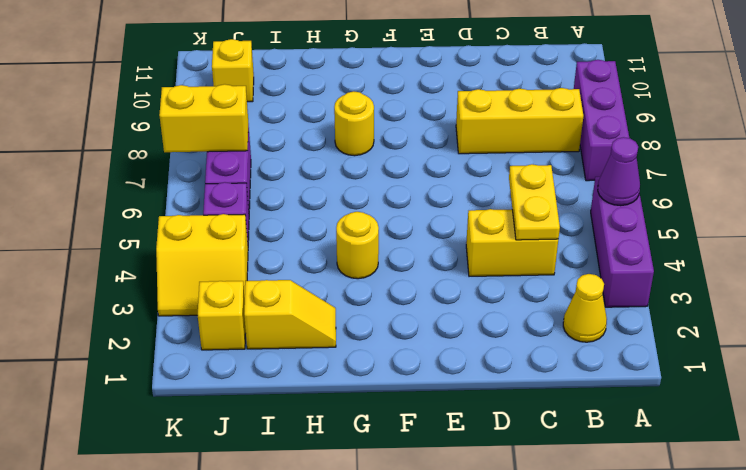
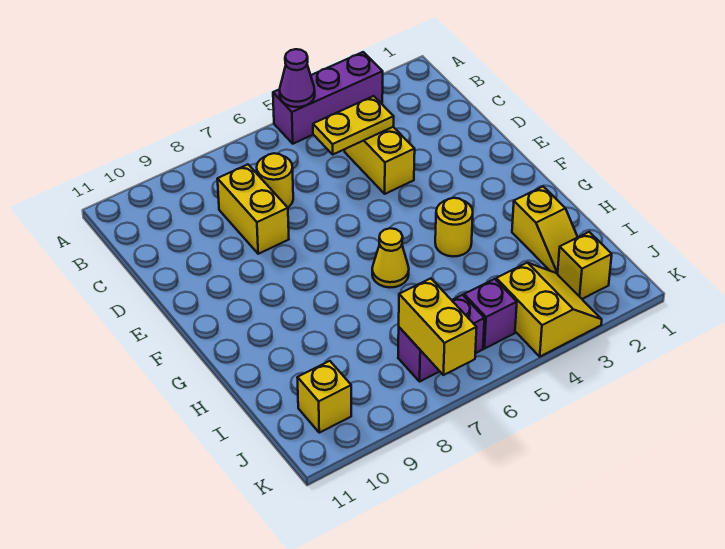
purple 1x3 brick [574,60,629,181] -> none
yellow 1x1 cone [563,274,607,342] -> yellow 1x1 cone moved to [372,228,409,287]
yellow 1x3 brick [456,88,583,154] -> yellow 1x2 brick [218,165,289,254]
yellow 1x1 round brick [334,91,374,156] -> yellow 1x1 round brick moved to [257,153,293,207]
yellow 1x2 slope [244,280,336,349] -> yellow 1x2 slope turned to [512,187,578,274]

